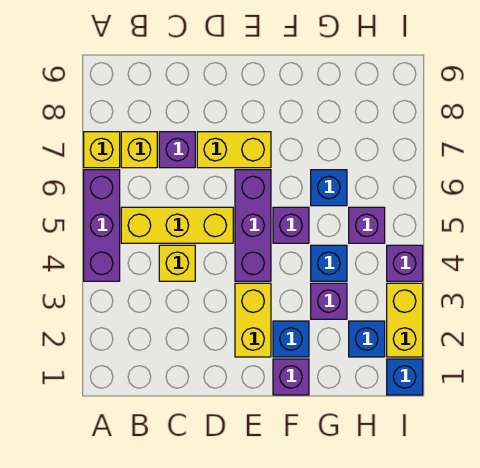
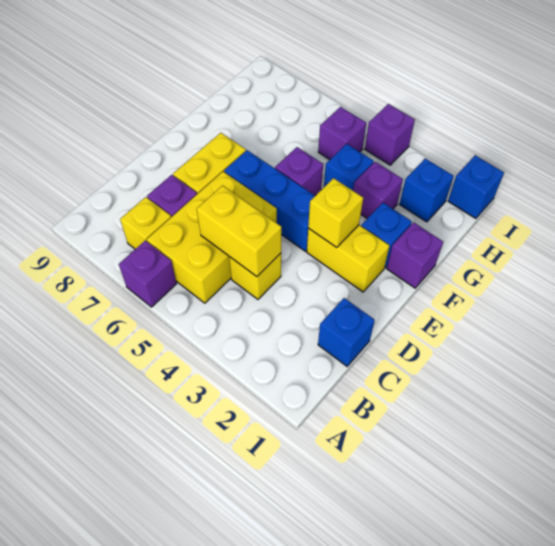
purple 1x3 brick [84,170,120,281] -> purple 1x1 brick [119,241,177,307]
yellow 1x1 brick [84,132,120,168] -> yellow 1x1 brick moved to [308,178,363,248]
yellow 1x3 brick [121,207,233,243] -> yellow 2x3 brick [147,172,277,303]
purple 1x3 brick [235,170,271,281] -> blue 1x3 brick [224,150,315,251]
blue 1x1 brick [311,170,347,206] -> blue 1x1 brick moved to [318,298,375,366]
yellow 1x2 brick [387,283,423,357] -> yellow 1x2 brick moved to [197,186,281,277]

